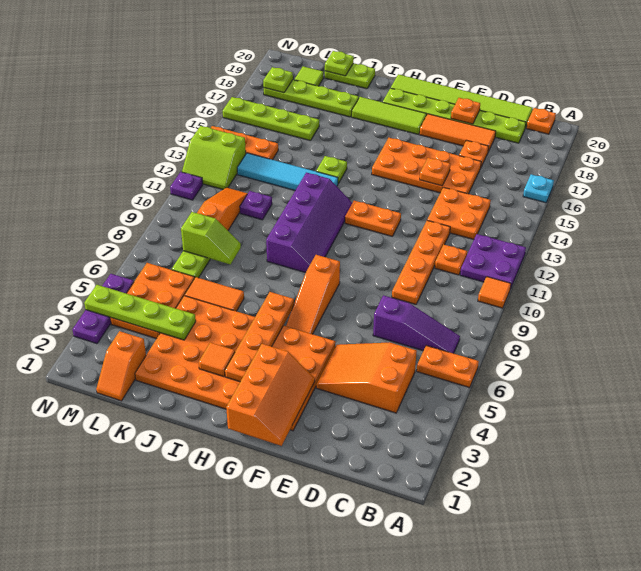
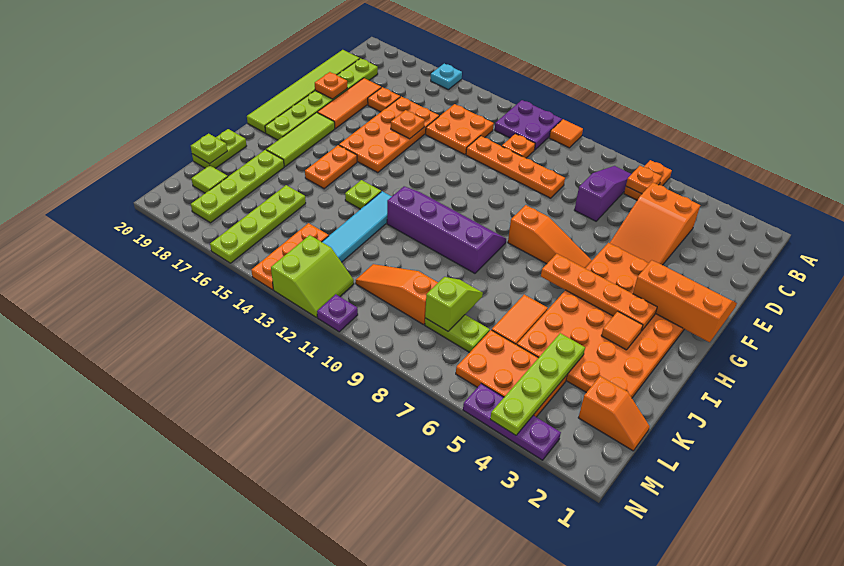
orange 1x1 plate [527,108,556,134] -> orange 1x1 plate moved to [626,166,662,194]
orange 1x2 plate [345,201,401,236] -> orange 1x2 plate moved to [305,145,357,189]
purple 1x1 plate [240,191,272,220] -> none
lime 1x1 plate [263,67,293,93] -> none

